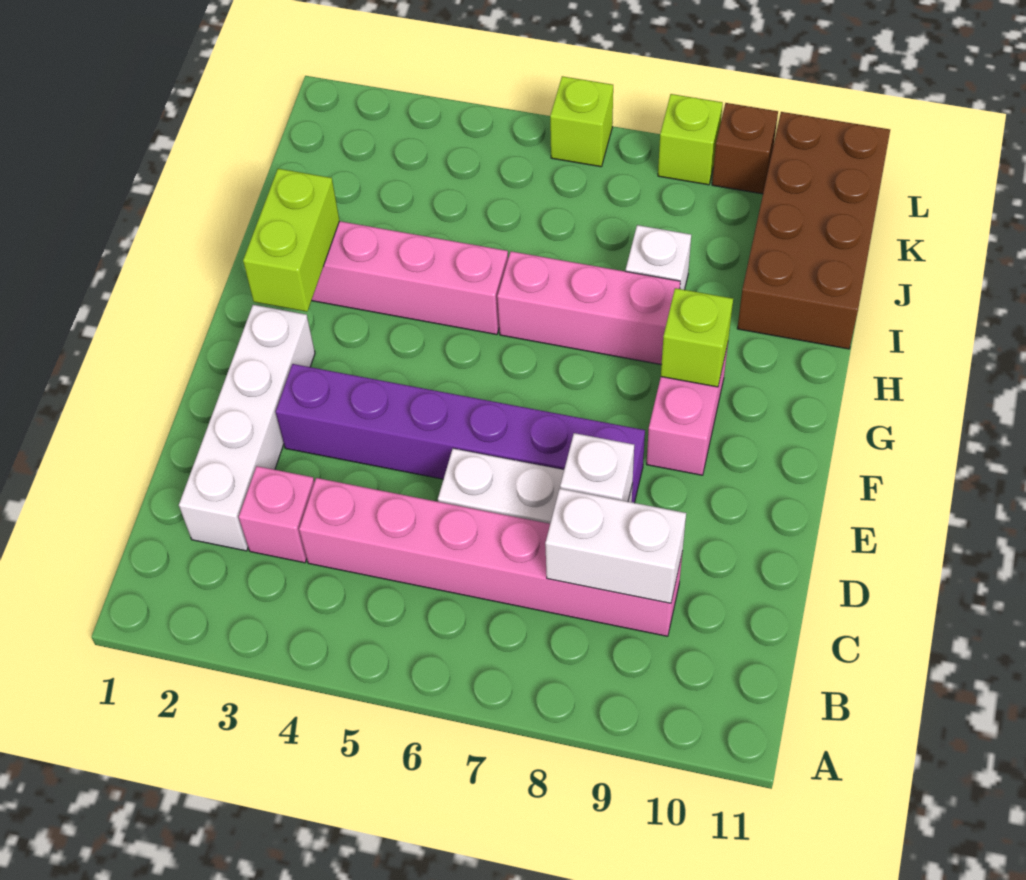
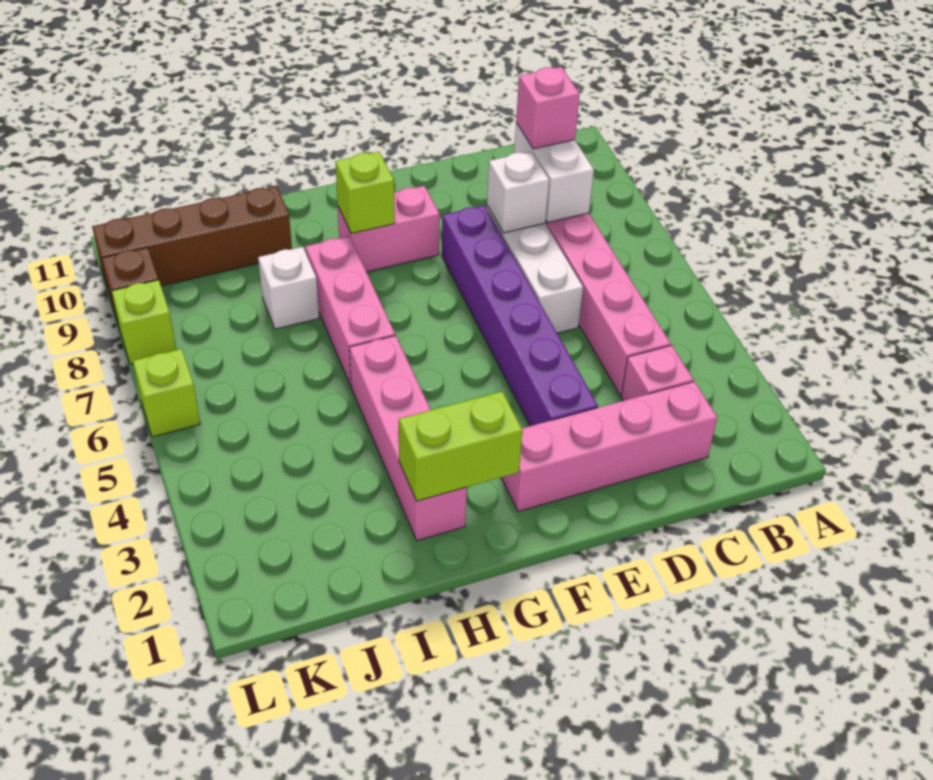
white 1x4 brick [179,305,315,551] -> pink 1x4 brick [501,382,717,512]
none -> pink 1x1 brick [516,67,580,149]
brown 2x4 brick [737,112,890,349] -> brown 1x4 brick [92,186,292,292]

